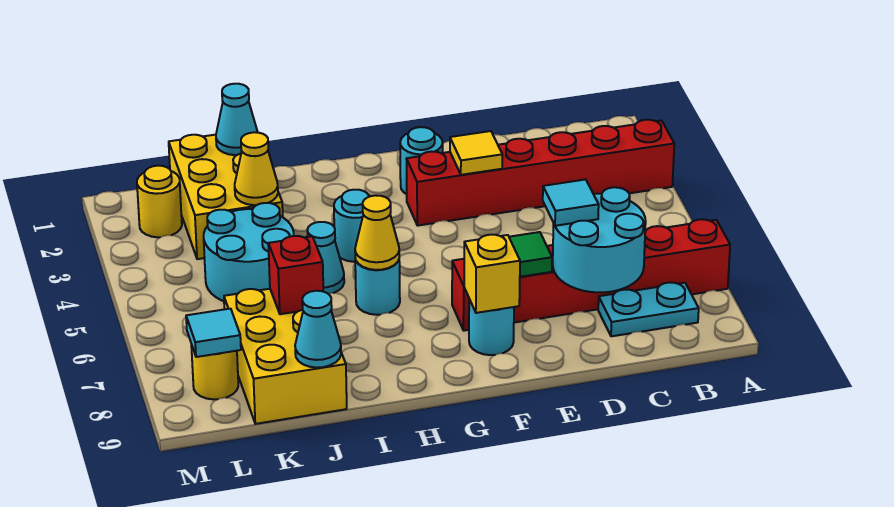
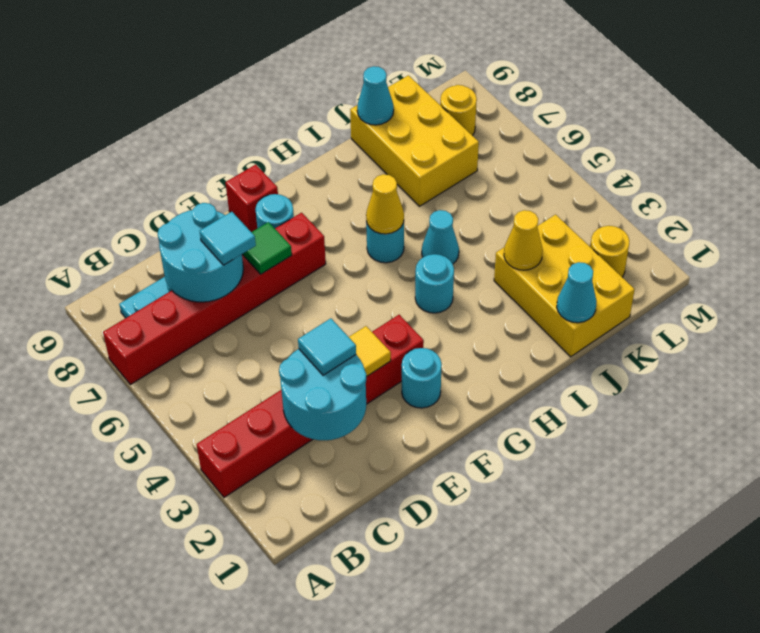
yellow 1x1 brick [464,235,520,313] -> none
cyan 2x2 round brick [204,203,294,301] -> cyan 2x2 round brick moved to [279,349,366,440]
red 1x1 brick [268,236,323,314] -> red 1x1 brick moved to [226,165,278,232]
cyan 1x1 tile [186,309,241,357] -> cyan 1x1 tile moved to [298,318,356,375]

